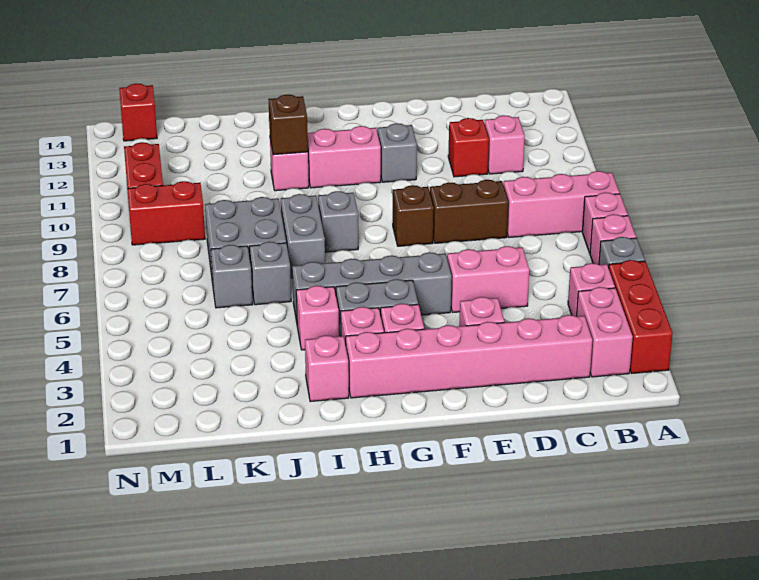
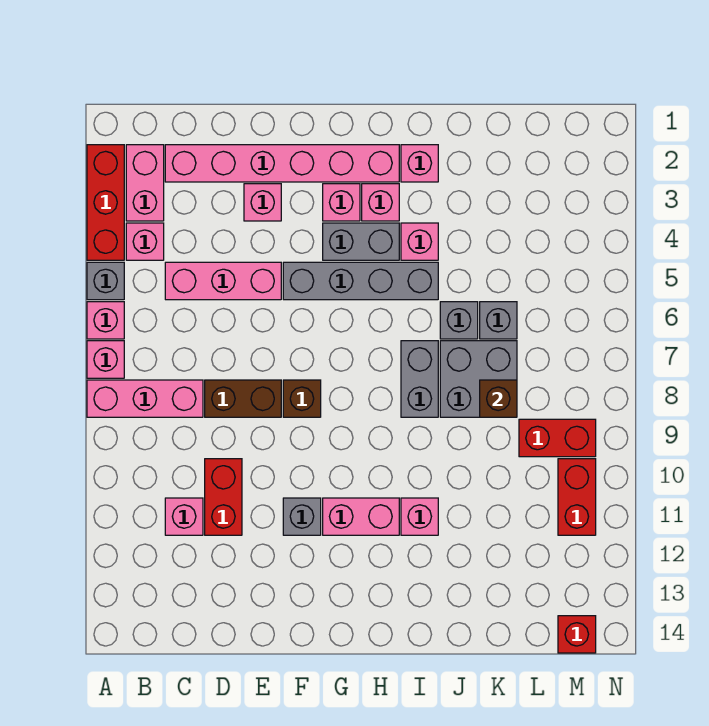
pink 1x2 brick [447,246,529,312] -> pink 1x3 brick [165,262,281,300]
red 1x1 brick [448,118,489,177] -> red 1x2 brick [205,459,242,535]
grey 1x1 brick [318,191,358,252] -> none
brown 1x1 brick [268,95,308,155] -> brown 1x1 brick moved to [480,380,517,417]

